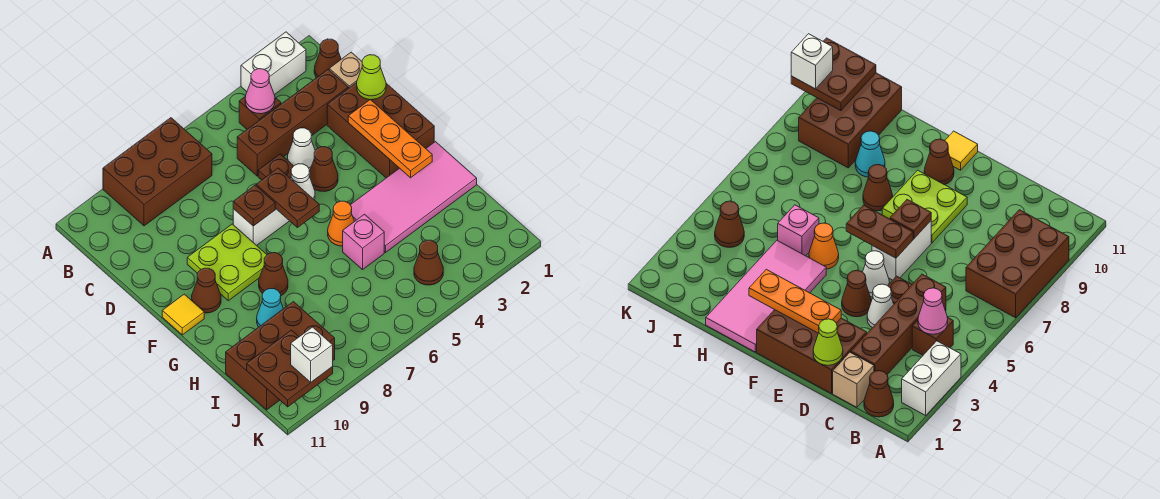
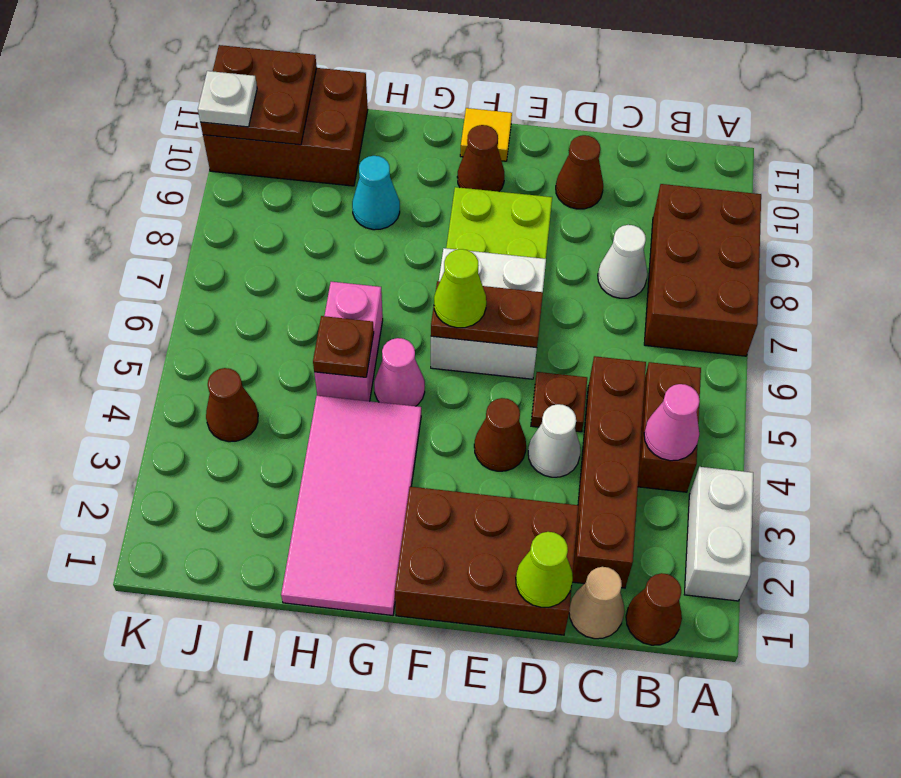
brown 1x1 brick [239,96,281,129] -> brown 1x2 brick [638,362,701,492]
tan 1x1 brick [329,52,362,88] -> tan 1x1 cone [569,567,624,639]
orange 1x3 plate [348,100,432,178] -> none
white 1x1 cone [290,164,315,200] -> white 1x1 cone moved to [598,225,647,298]
white 1x2 brick [233,208,289,246] -> white 2x2 brick [431,248,546,379]
brown 1x1 plate [233,185,275,226] -> brown 1x1 plate moved to [313,316,374,377]
none -> lime 1x1 cone [434,249,486,328]
orange 1x1 cone [328,201,354,246] -> pink 1x1 cone [374,338,425,406]
brown 1x1 cone [259,253,288,295] -> brown 1x1 cone moved to [556,135,603,209]
pink 1x1 brick [343,214,384,270] -> pink 1x2 brick [314,282,383,401]
brown 2x3 brick [226,302,335,410] -> brown 2x3 brick turned to [203,68,368,186]
white 1x1 brick [291,327,333,382] -> white 1x1 plate [198,71,257,127]

